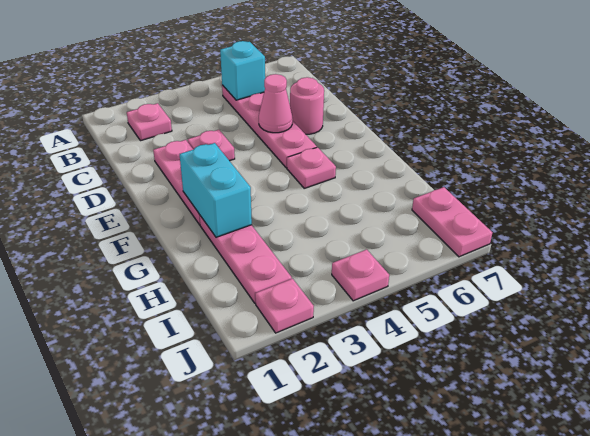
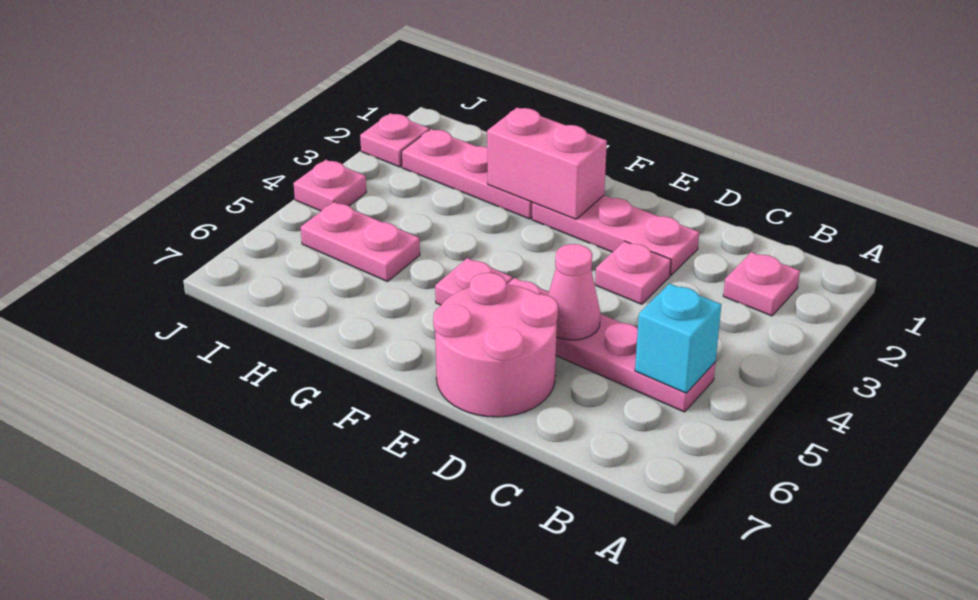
pink 1x1 round brick [290,77,324,134] -> pink 2x2 round brick [433,273,558,417]
cyan 1x2 brick [180,143,252,237] -> pink 1x2 brick [487,108,607,219]
pink 1x2 plate [412,187,492,257] -> pink 1x2 plate moved to [301,202,420,282]

